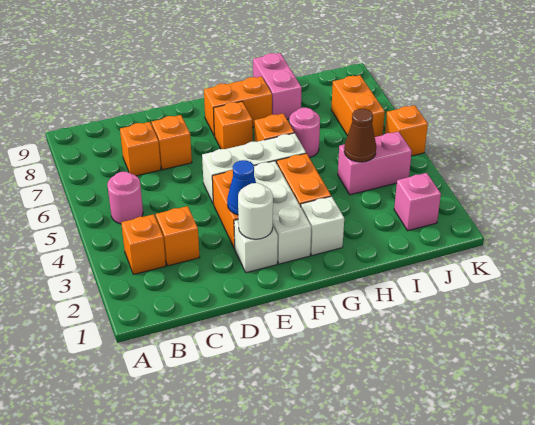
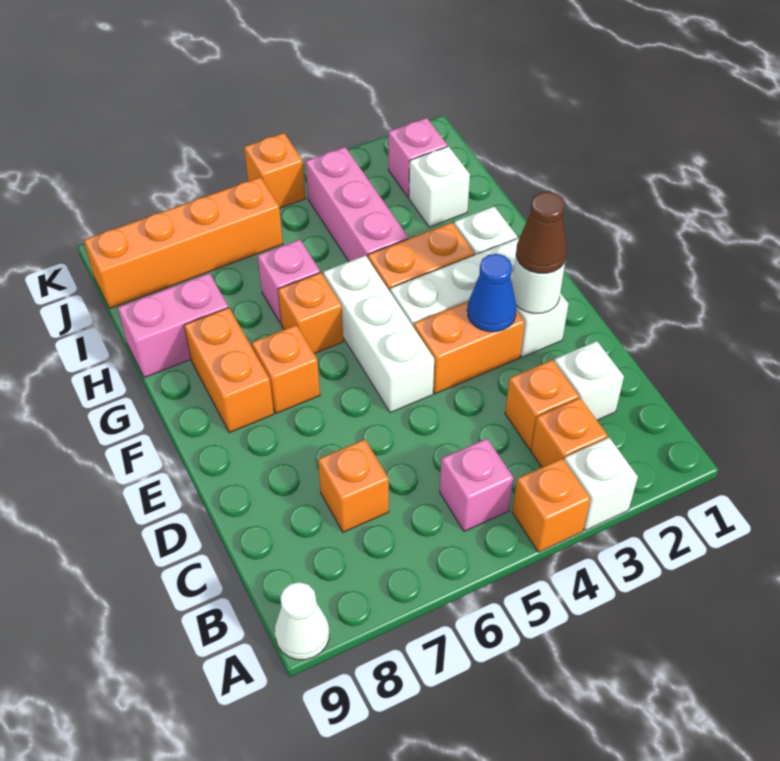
none -> white 1x1 brick [564,438,638,531]
none -> white 1x1 cone [275,582,329,660]
pink 1x1 round brick [107,172,143,224] -> pink 1x1 brick [440,438,513,531]
none -> white 1x1 brick [554,341,624,420]
orange 1x1 brick [152,115,192,170] -> orange 1x1 brick moved to [512,458,590,552]
pink 1x1 round brick [289,108,320,158] -> pink 1x1 brick [258,240,320,324]
none -> white 1x1 brick [409,146,470,227]
pink 1x2 brick [338,132,412,195] -> pink 1x3 brick [306,147,408,261]
brown 1x1 cone [344,109,376,162] -> brown 1x1 cone moved to [516,192,567,273]
orange 1x2 brick [331,75,385,137] -> orange 1x4 brick [84,177,283,308]

